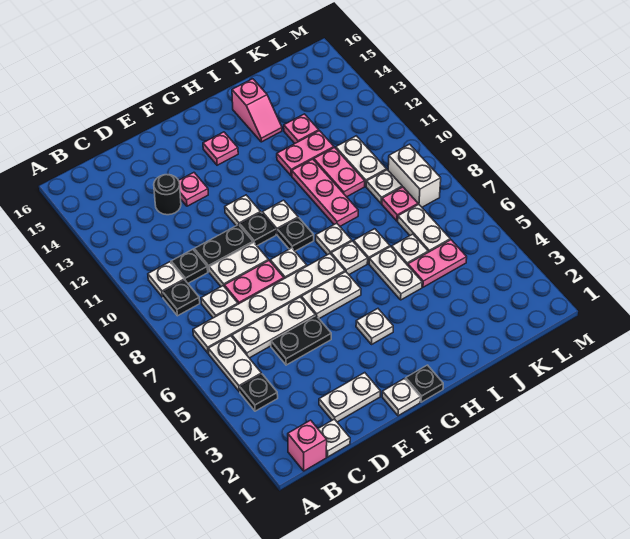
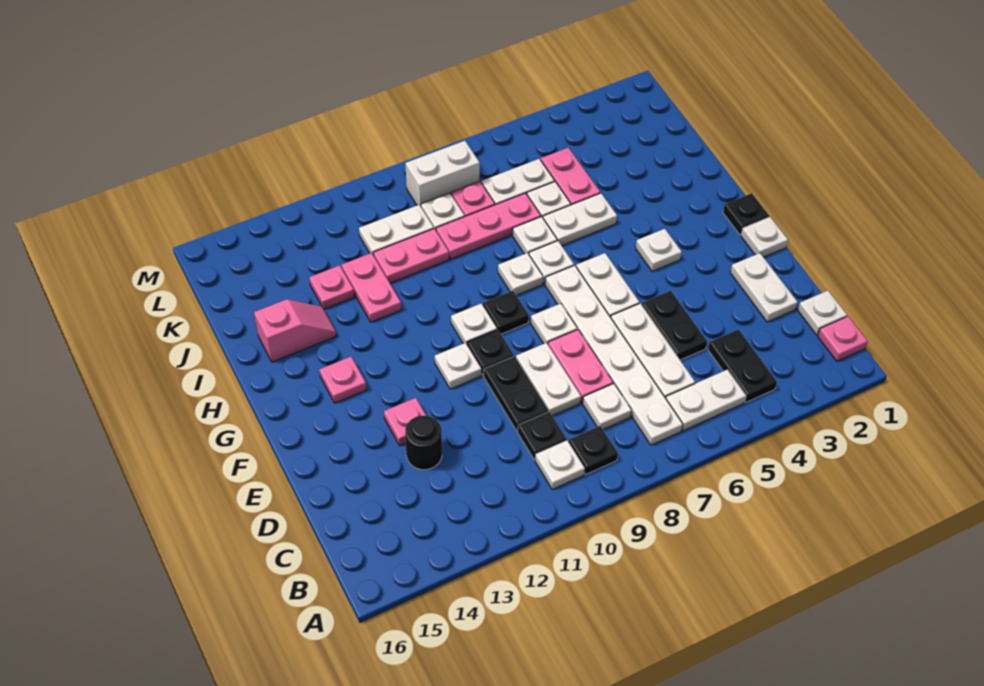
pink 1x1 brick [288,420,327,471] -> pink 1x1 plate [818,316,868,361]
black 1x1 plate [240,374,278,411] -> black 1x2 plate [708,329,777,402]
pink 1x3 plate [292,159,358,226] -> pink 1x3 plate moved to [436,193,541,259]

